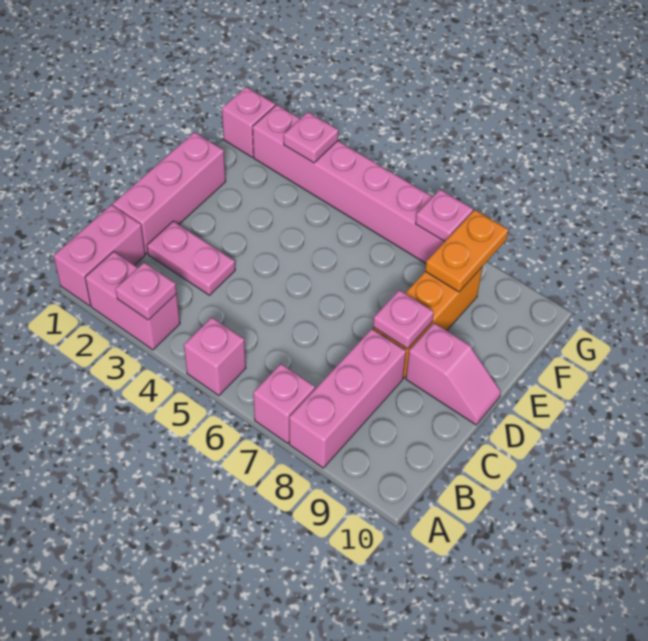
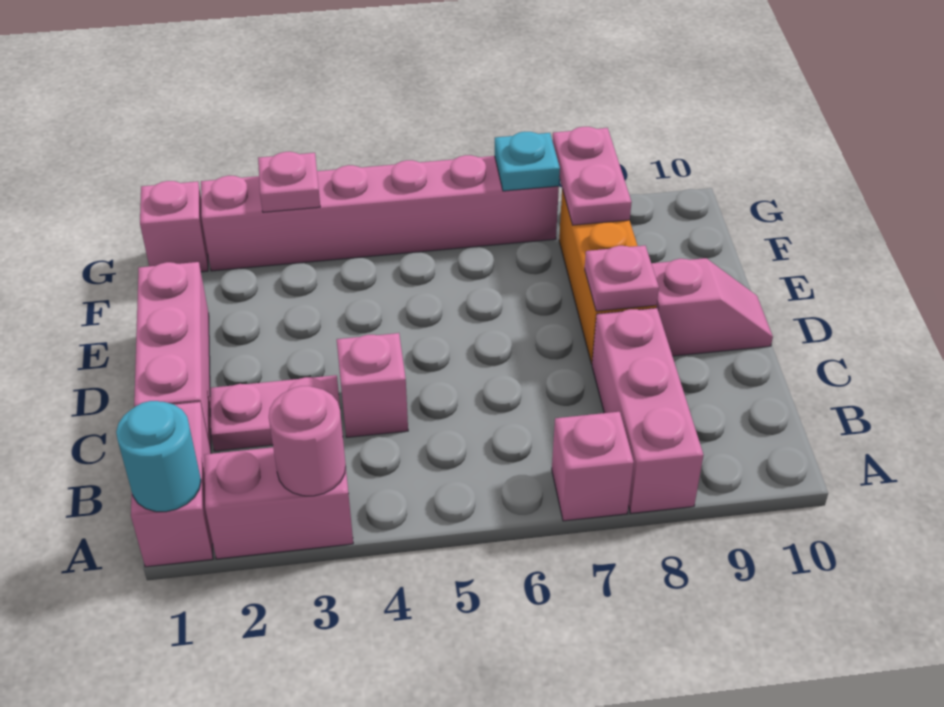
none -> cyan 1x1 round brick [116,401,201,512]
pink 1x1 plate [115,263,177,320] -> pink 1x1 round brick [269,386,346,496]
pink 1x1 brick [184,317,246,396] -> pink 1x1 brick moved to [337,333,408,437]
orange 1x2 plate [425,210,508,292] -> pink 1x2 plate [552,127,632,225]
pink 1x1 plate [415,190,473,242] -> cyan 1x1 plate [495,132,560,191]

